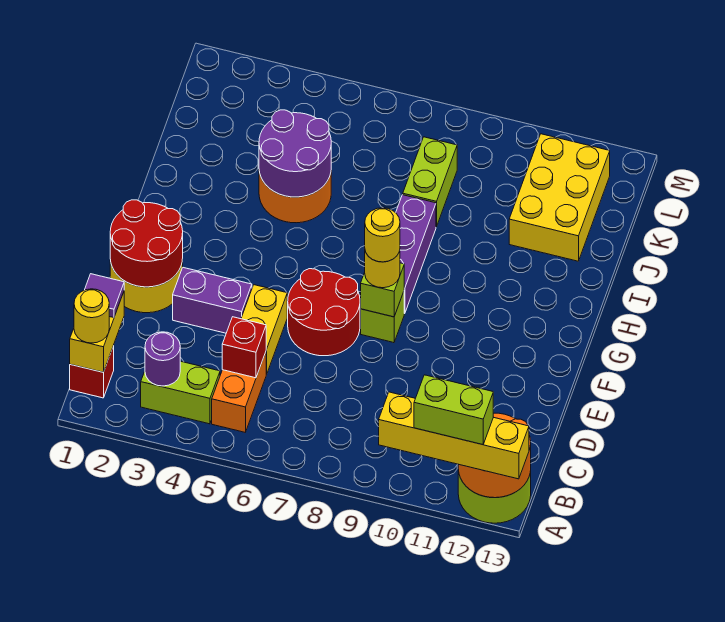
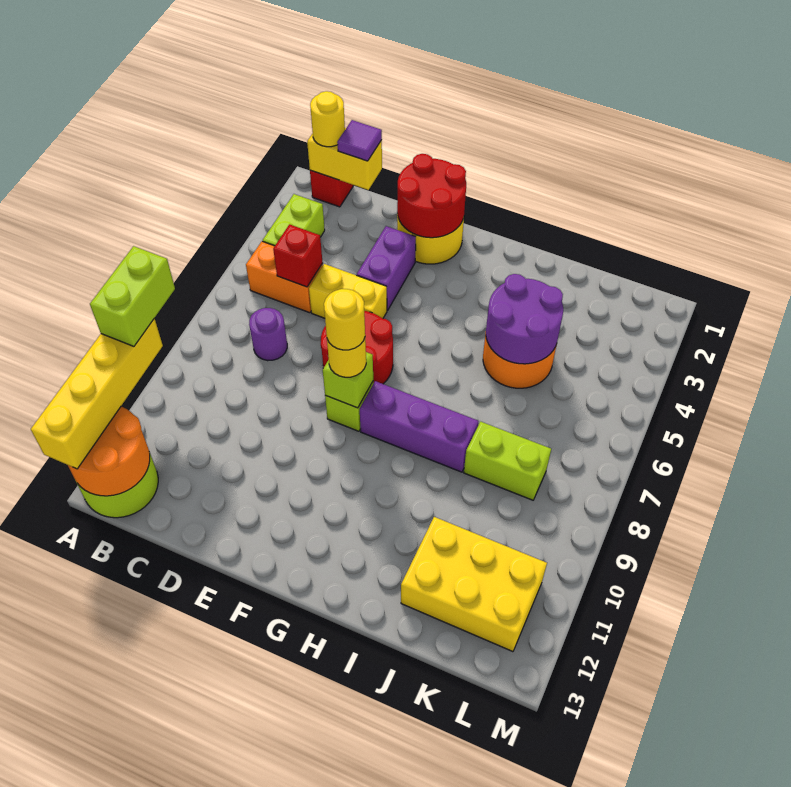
lime 1x2 brick [414,375,493,445] -> lime 1x2 brick moved to [90,246,175,346]
purple 1x1 round brick [145,332,180,386] -> purple 1x1 round brick moved to [249,308,287,361]

